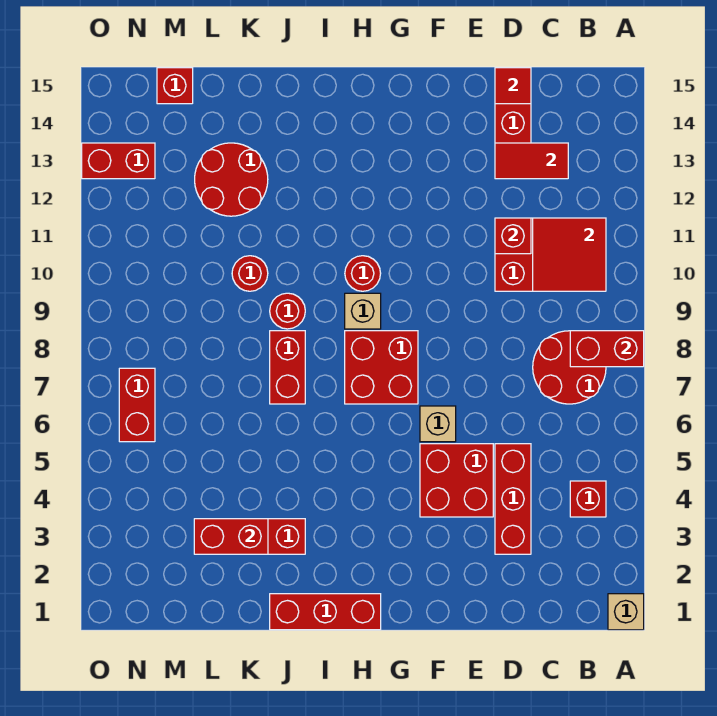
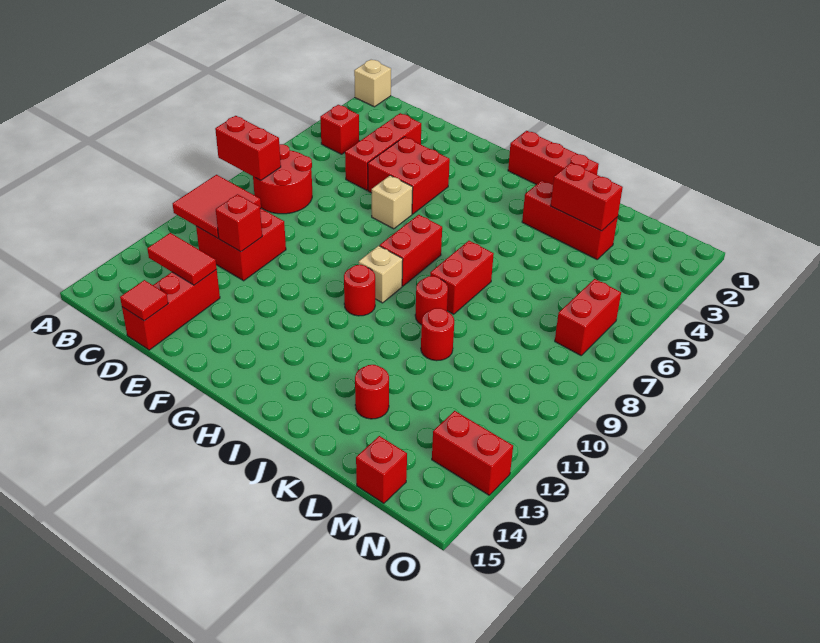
red 2x2 brick [345,331,418,404] -> red 1x2 brick [380,215,442,286]
red 2x2 round brick [195,143,268,216] -> red 1x1 round brick [355,365,389,419]

